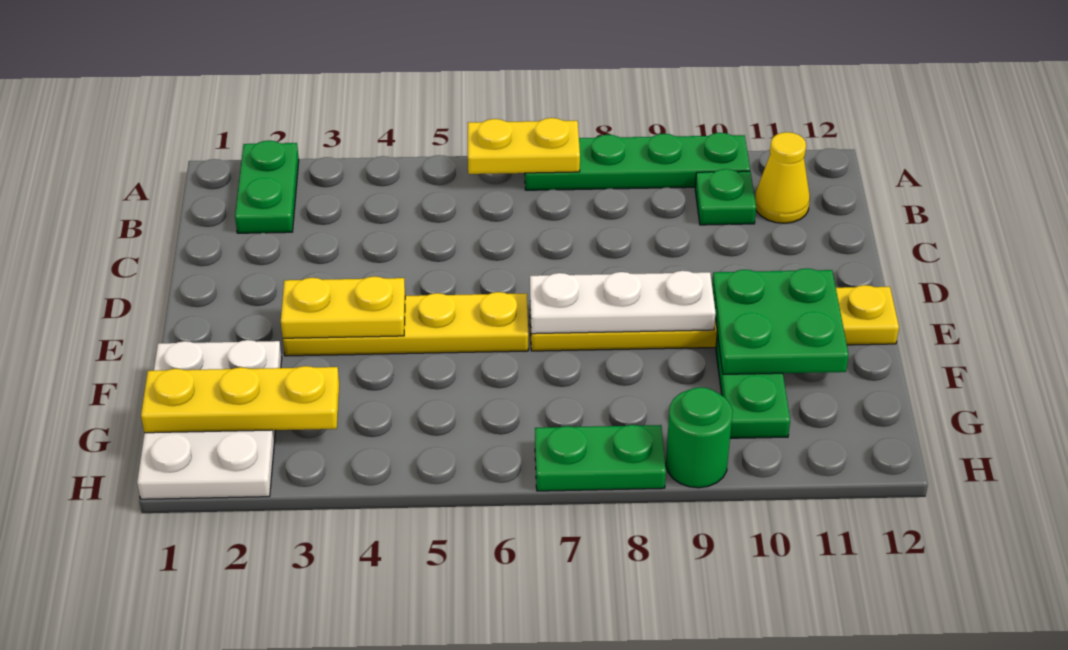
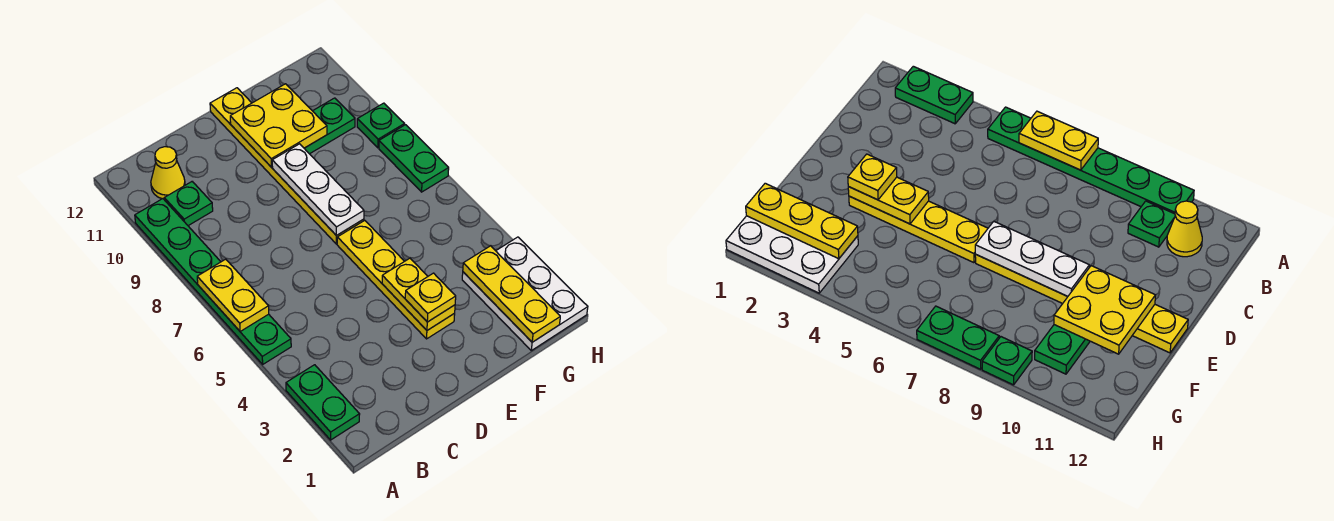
green 1x2 plate [235,141,299,233] -> green 1x2 plate turned to [286,365,360,440]
green 1x4 plate [525,133,750,190] -> green 1x6 plate [135,199,291,364]
none -> yellow 1x1 plate [405,273,456,322]
green 2x2 plate [712,268,849,374] -> yellow 2x2 plate [230,84,327,167]
white 2x3 plate [137,340,282,499] -> white 2x3 plate turned to [462,237,588,351]
green 1x1 round brick [666,387,733,488] -> green 1x1 plate [357,103,404,148]

